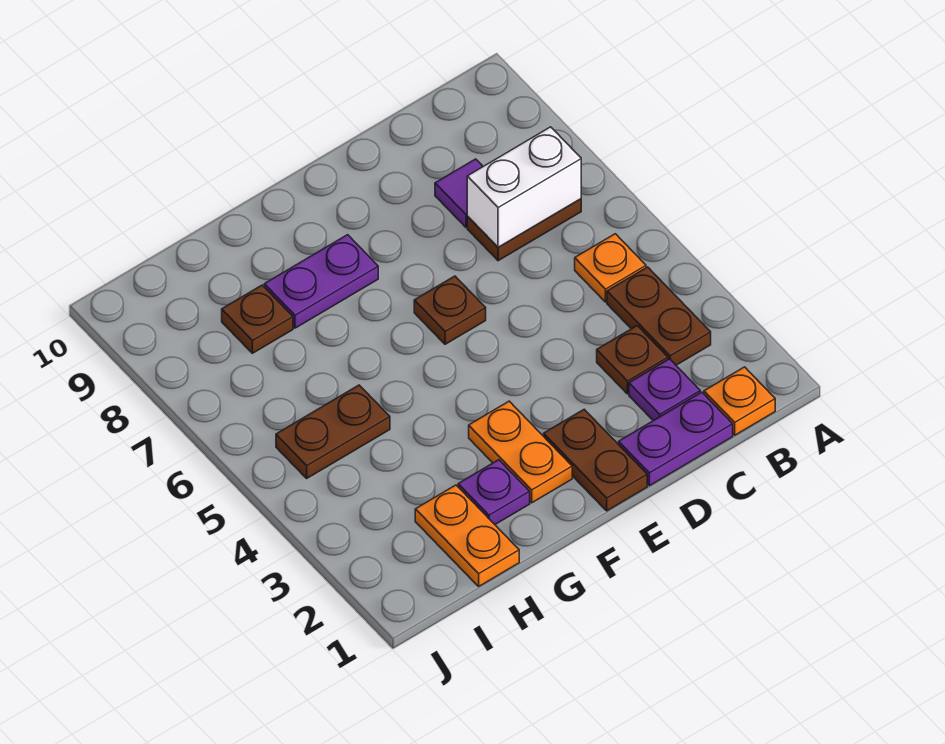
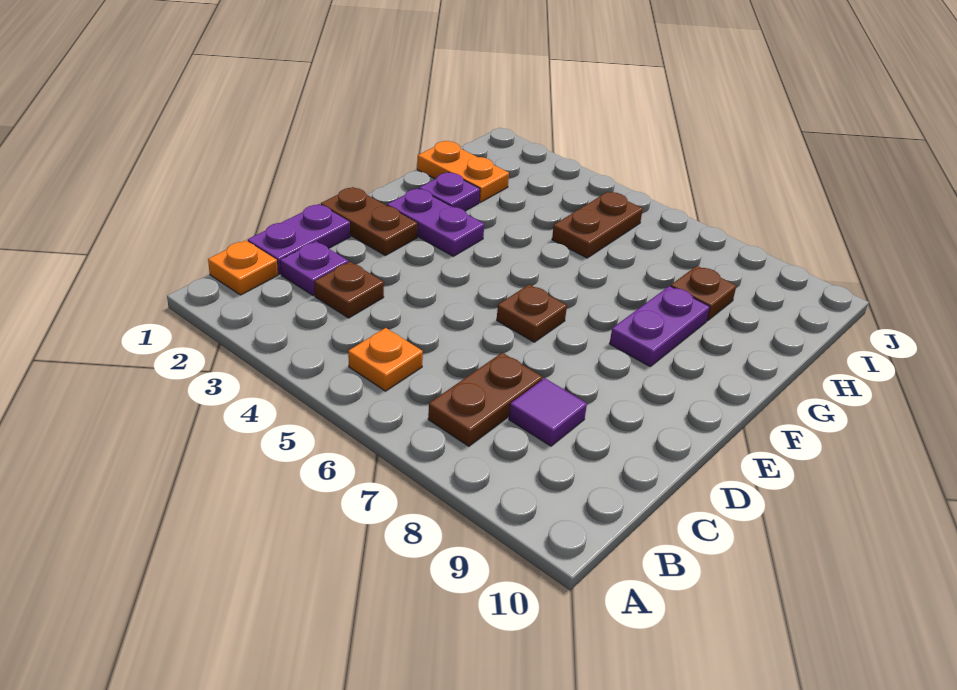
brown 1x2 plate [607,267,711,365] -> none
white 1x2 brick [467,127,581,247] -> none
orange 1x2 plate [469,401,572,503] -> purple 1x2 plate [387,188,484,256]

